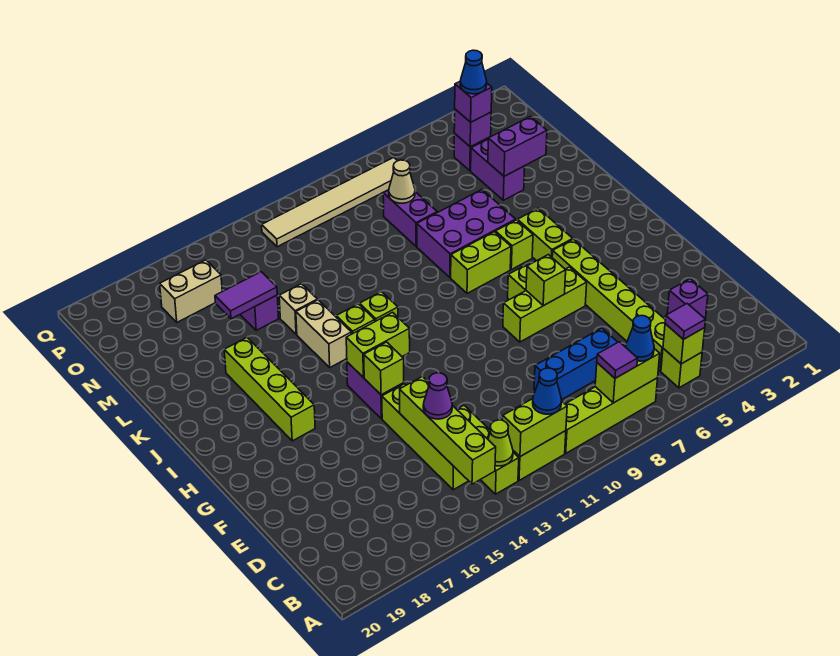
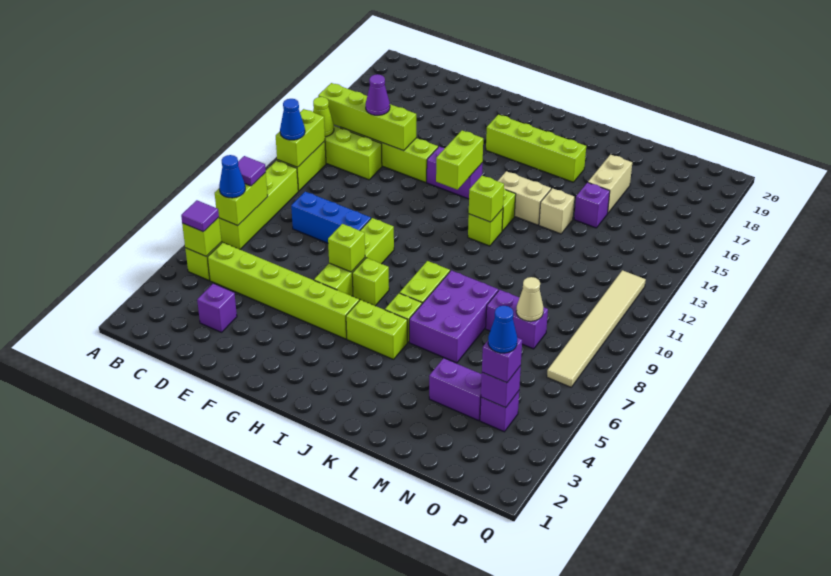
blue 1x3 brick [534,328,618,399] -> blue 1x3 brick turned to [291,192,371,243]
lime 1x3 brick [503,267,587,342] -> lime 1x4 brick [314,218,394,296]
lime 1x1 brick [364,342,404,395] -> lime 1x1 brick moved to [469,176,504,222]
purple 1x2 brick [488,117,547,176] -> none
purple 1x2 tile [215,272,277,319] -> none
tan 1x2 brick [160,260,222,322] -> tan 1x2 brick moved to [588,155,632,213]

